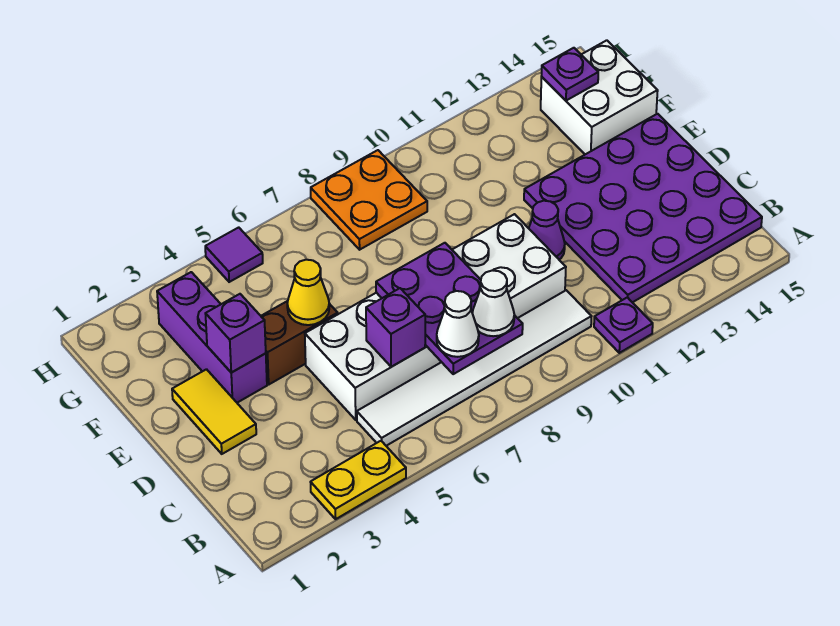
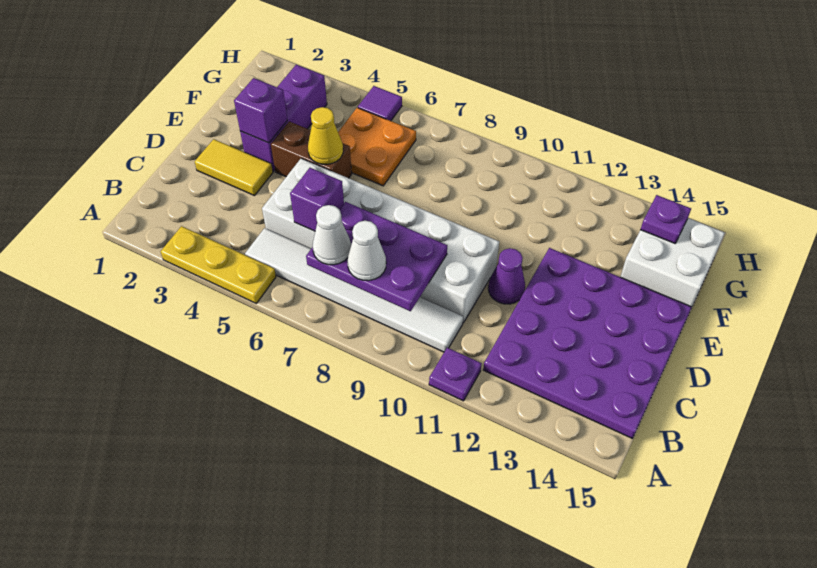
yellow 1x2 plate [311,441,406,519] -> yellow 1x3 plate [161,226,276,303]
purple 2x3 plate [376,243,523,374] -> purple 2x3 plate turned to [306,202,447,311]
yellow 1x2 tile [172,369,256,454] -> yellow 1x2 tile turned to [195,139,273,196]
orange 2x2 plate [311,150,427,250] -> orange 2x2 plate moved to [338,108,416,186]

